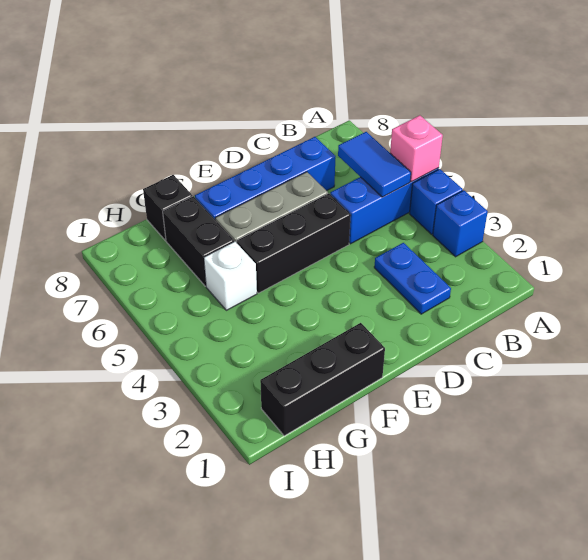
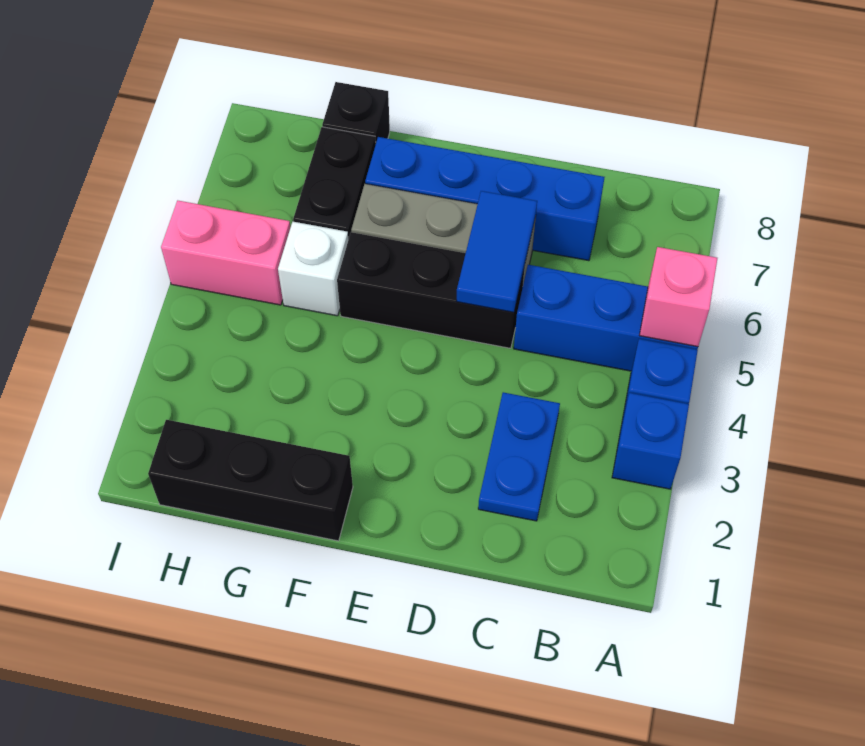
blue 1x2 tile [338,132,411,197] -> blue 1x2 tile moved to [457,191,537,312]
none -> pink 1x2 brick [161,201,291,305]

